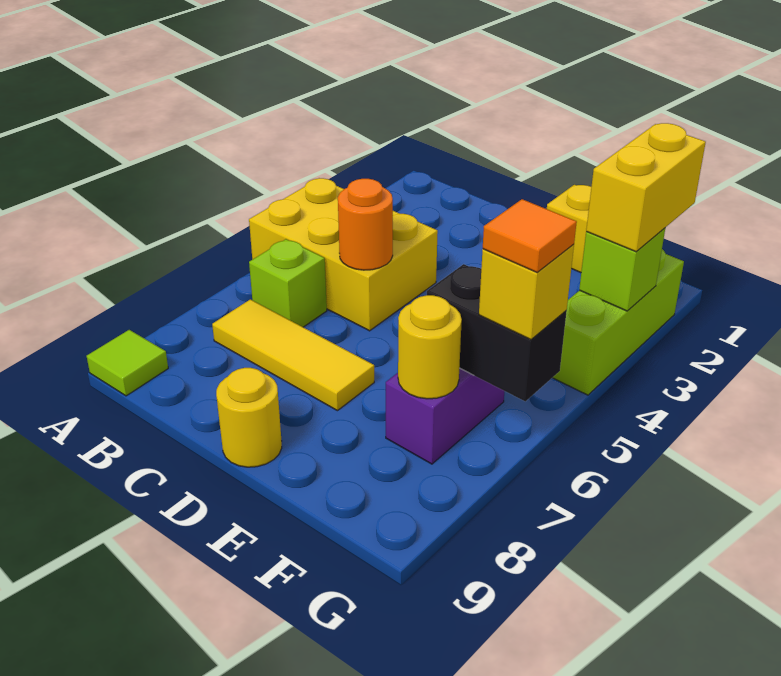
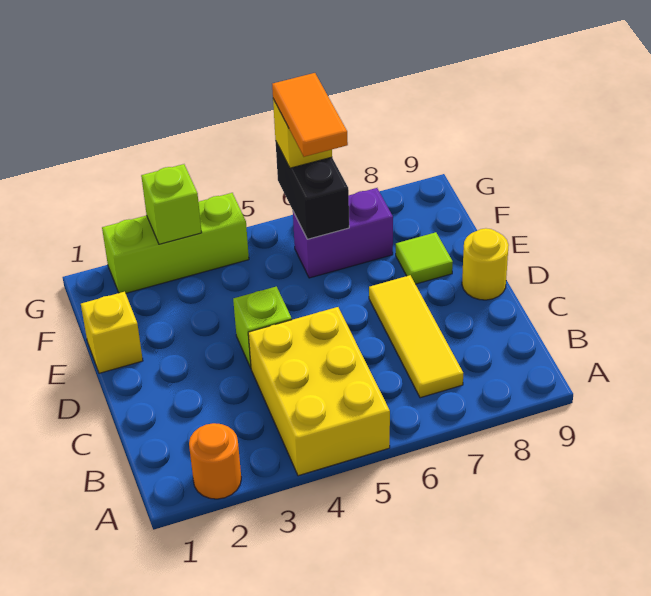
lime 1x1 tile [87,330,168,396] -> lime 1x1 tile moved to [396,232,453,284]
lime 1x1 brick [249,239,327,327] -> lime 1x1 brick moved to [233,287,292,368]
orange 1x1 round brick [338,179,393,270] -> orange 1x1 round brick moved to [189,423,241,499]
yellow 1x1 round brick [398,295,462,399] -> none
yellow 1x2 brick [586,123,706,252] -> none
orange 1x1 tile [483,199,577,272] -> orange 1x2 tile [272,73,348,157]

